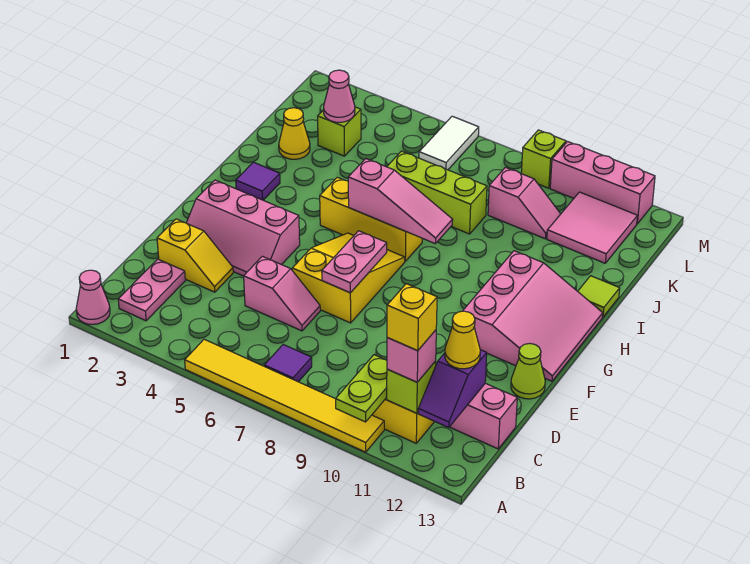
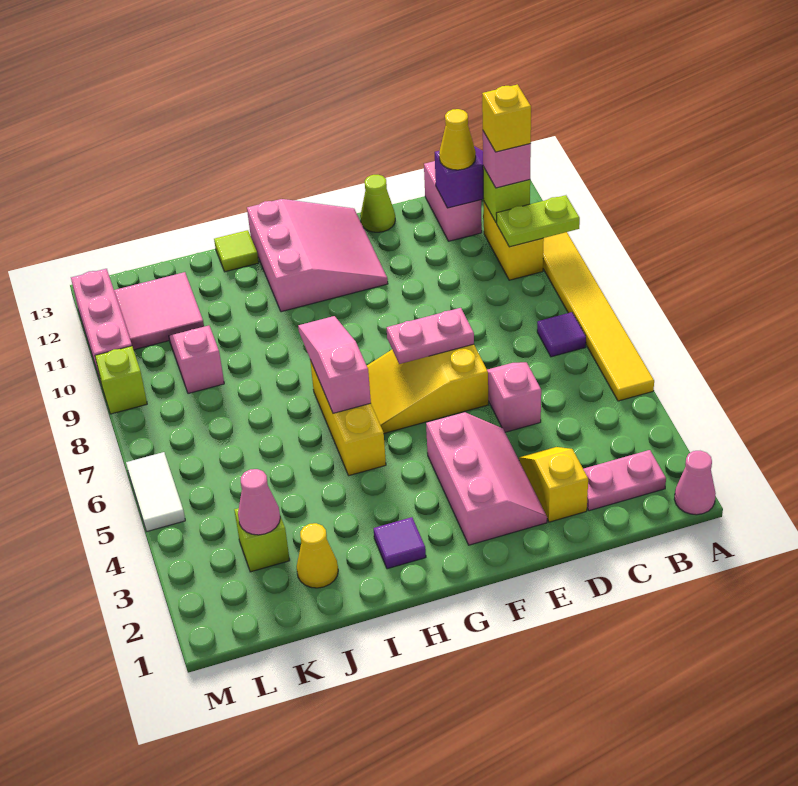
pink 3x3 slope [463,251,603,381] -> pink 3x3 slope turned to [247,199,388,312]
lime 1x3 brick [387,151,487,234] -> none
white 1x2 tile [419,116,479,170] -> white 1x2 tile turned to [126,452,185,531]

